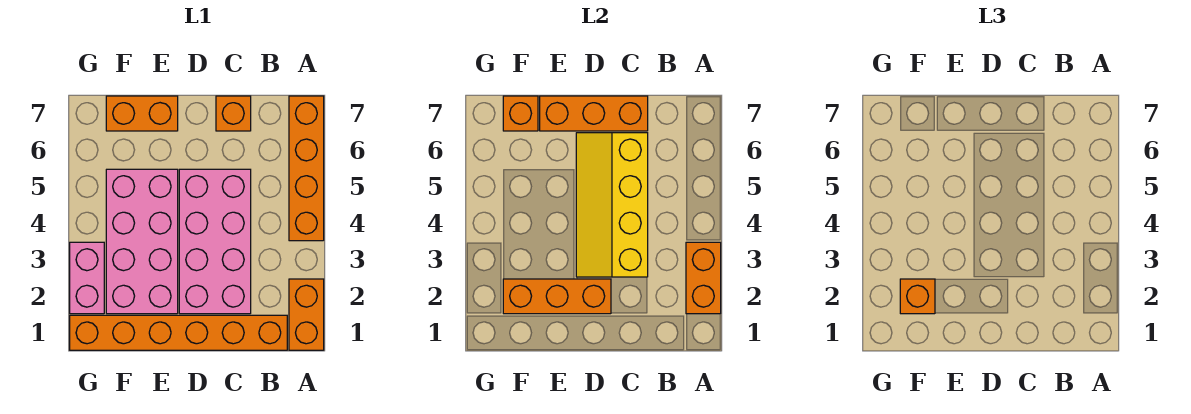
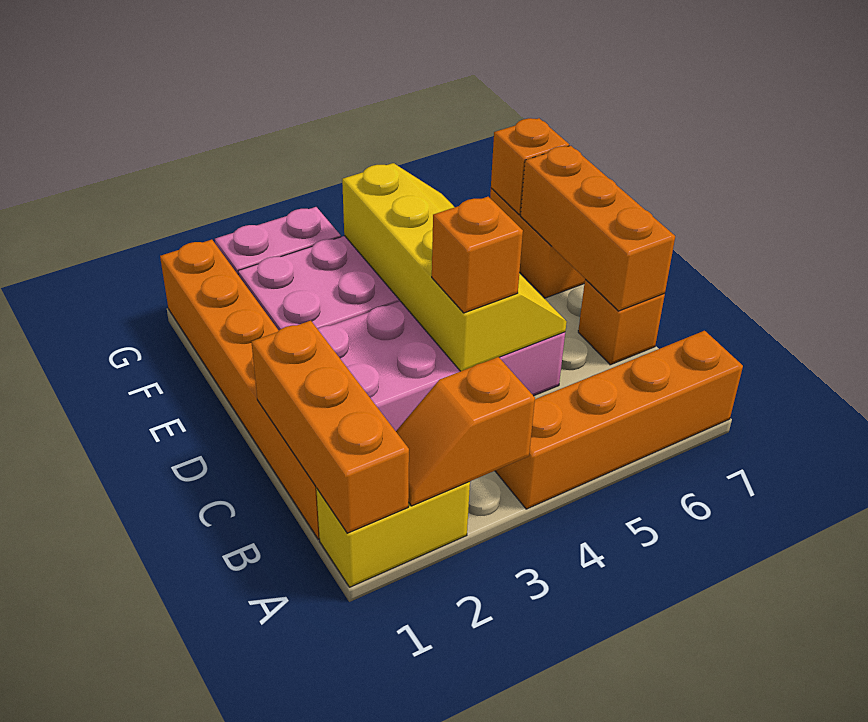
orange 1x2 brick [289,279,324,350] -> yellow 1x2 brick [316,482,470,587]
orange 1x2 brick [686,242,721,314] -> orange 1x2 slope [396,357,535,506]
yellow 2x4 slope [576,133,648,277] -> yellow 2x4 slope turned to [342,163,567,371]
orange 1x3 brick [503,279,611,314] -> orange 1x3 brick moved to [251,321,409,533]
orange 1x1 brick [900,279,935,314] -> orange 1x1 brick moved to [432,197,523,313]

